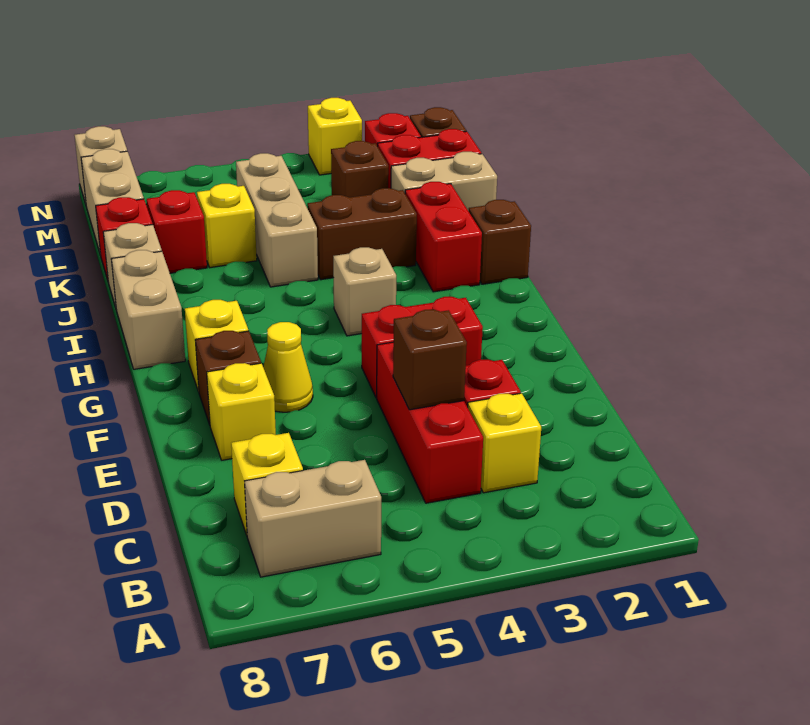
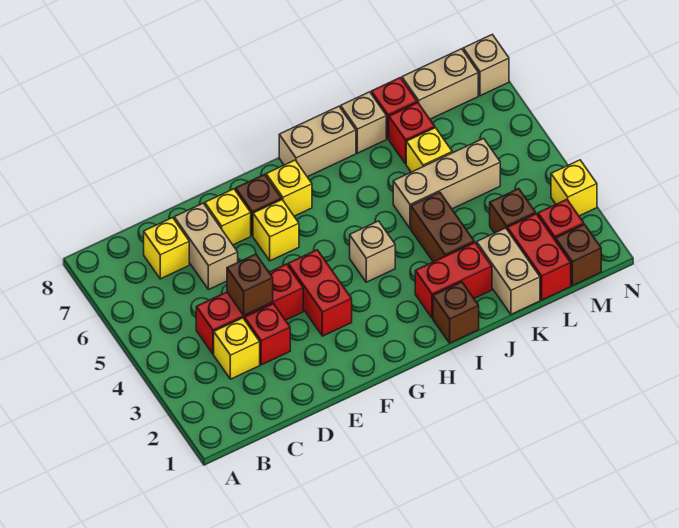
tan 1x2 brick [245,460,381,577] -> tan 1x2 brick moved to [174,203,238,290]
yellow 1x1 cone [263,322,313,412] -> yellow 1x1 brick [253,200,299,261]

